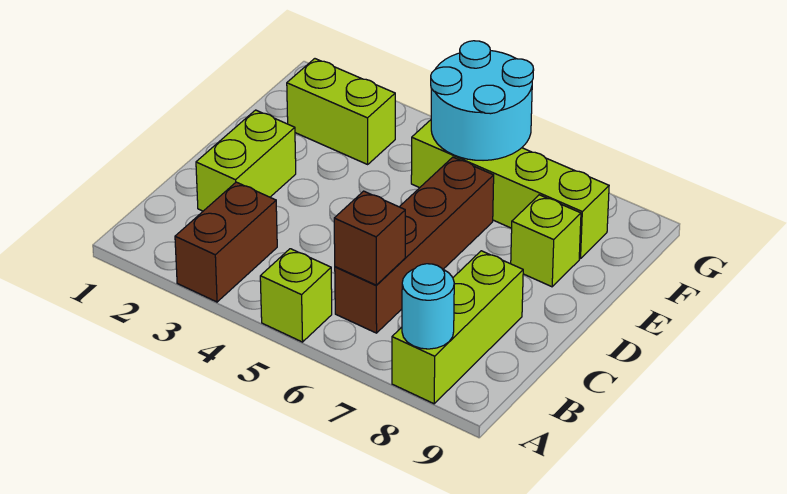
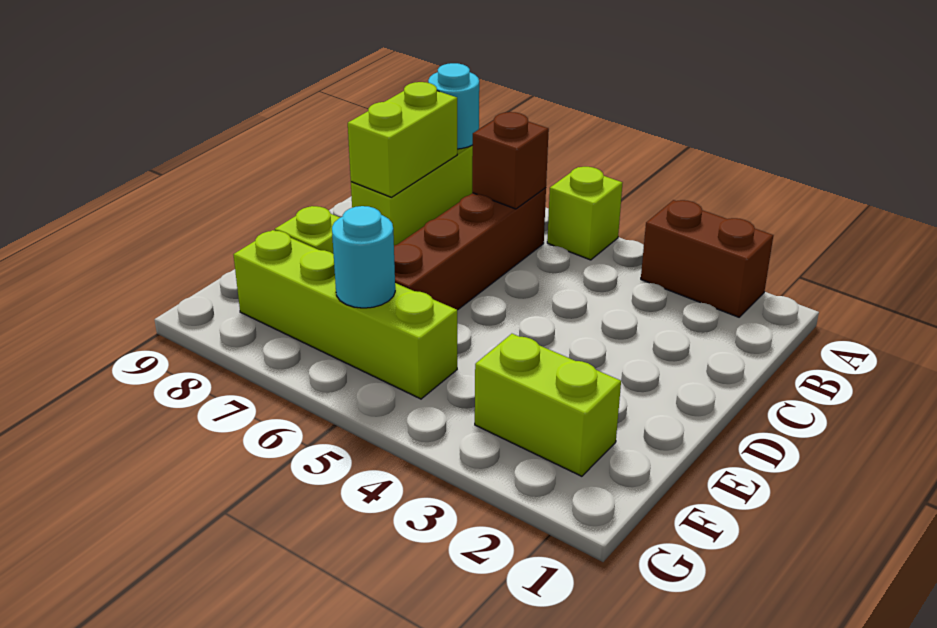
brown 1x2 brick [175,182,277,302] -> brown 1x2 brick turned to [641,200,773,317]
lime 1x2 brick [196,110,296,211] -> lime 1x2 brick moved to [348,82,457,197]
cyan 2x2 round brick [431,41,534,160] -> cyan 1x1 round brick [332,206,395,308]

